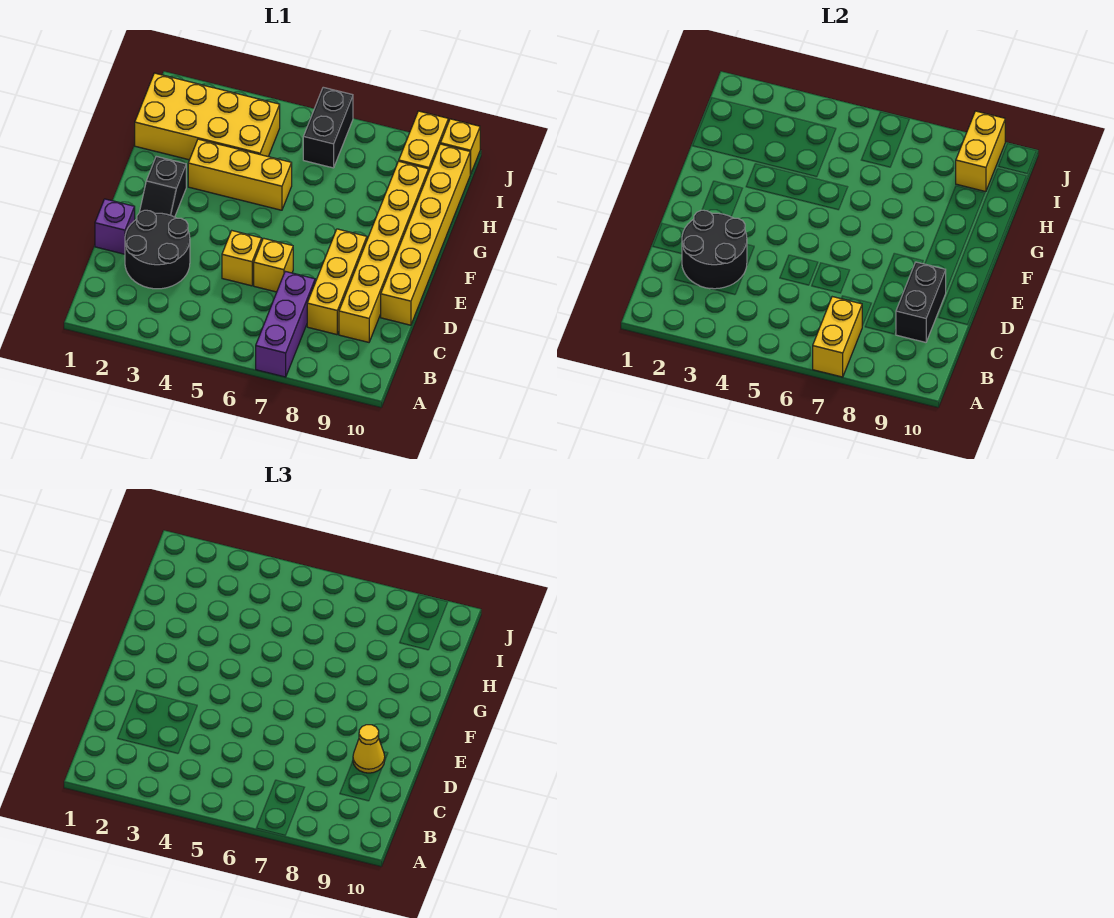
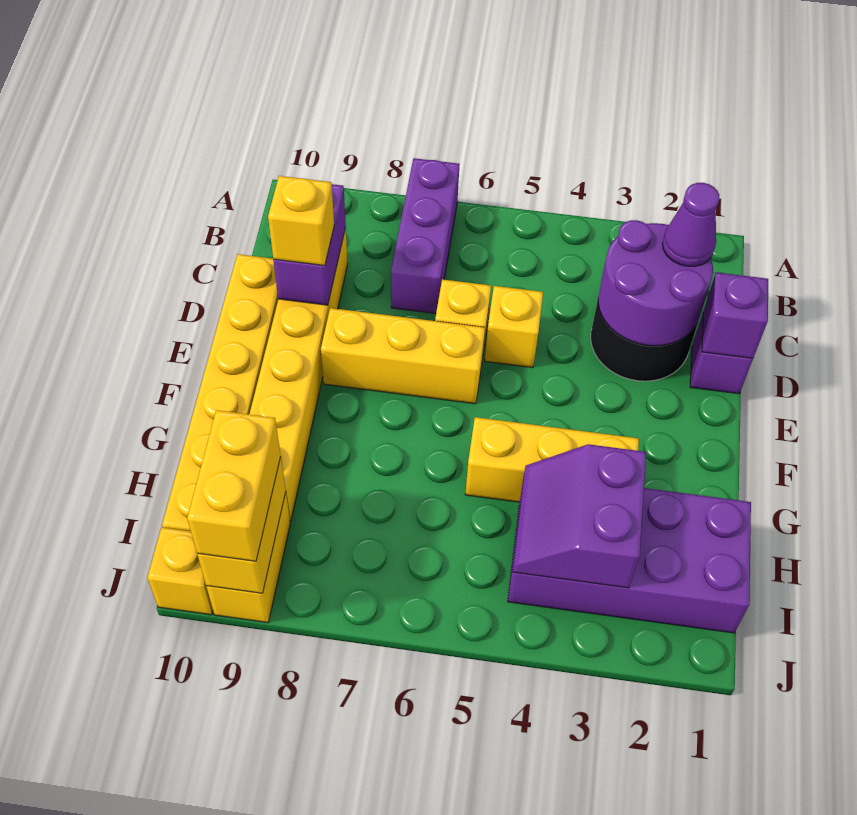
yellow 1x2 brick [813,297,862,377] -> yellow 1x2 brick moved to [187,410,281,561]
black 2x2 round brick [682,210,747,289] -> purple 2x2 round brick [598,220,713,346]
none -> purple 1x1 cone [662,183,719,266]
yellow 1x3 brick [307,229,367,335] -> yellow 1x3 brick turned to [321,308,485,404]
black 1x2 brick [896,262,946,342] -> purple 1x2 brick [274,184,346,305]
none -> purple 1x1 brick [702,272,768,358]
yellow 1x1 cone [353,725,385,773] -> yellow 1x1 brick [268,176,334,265]
black 1x2 slope [139,156,186,217] -> none
yellow 2x4 brick [135,73,280,160] -> purple 2x4 brick [508,478,751,633]
none -> purple 2x2 slope [513,444,646,588]
black 1x2 brick [303,87,353,168] -> none

